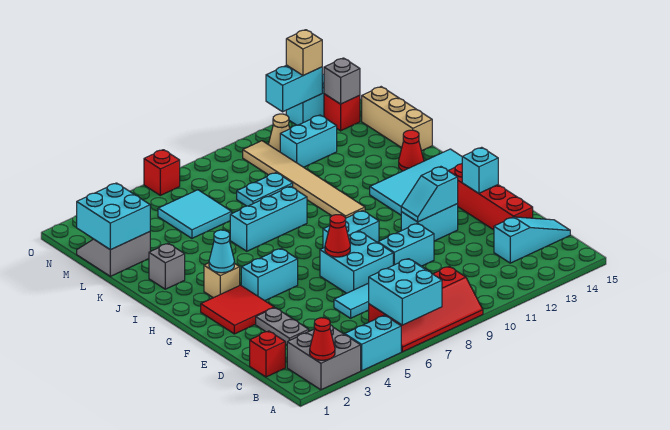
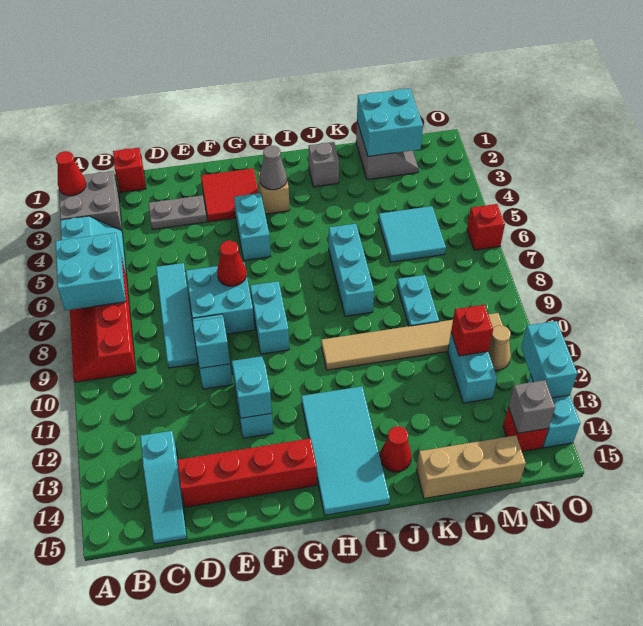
cyan 1x1 brick [462,147,498,193] -> cyan 1x1 brick moved to [193,317,230,368]
cyan 1x1 cone [209,230,234,273] -> grey 1x1 cone [260,145,287,190]
none -> red 1x1 brick [451,305,493,356]
tan 1x1 brick [286,30,322,76] -> none

